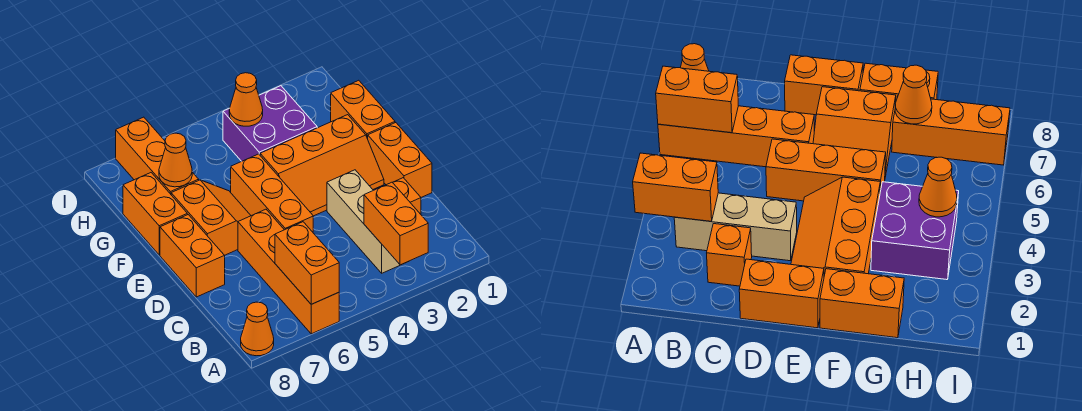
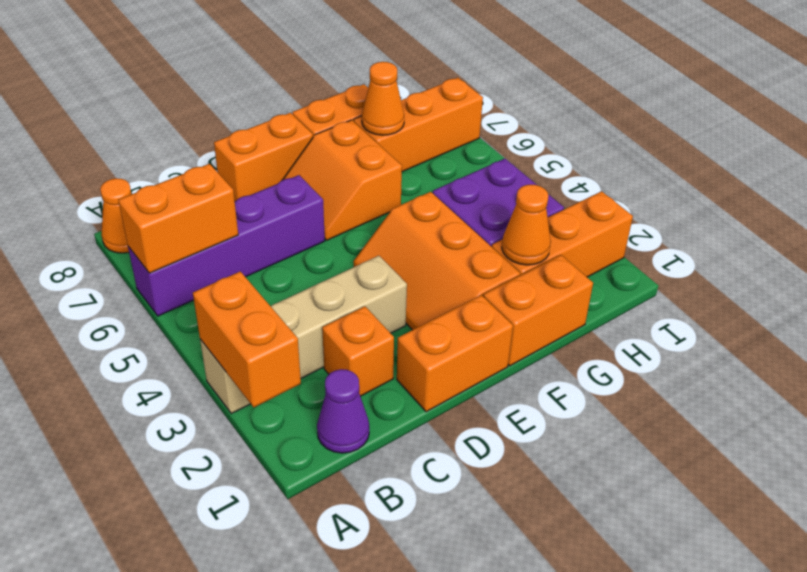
orange 1x2 brick [364,182,428,265] -> orange 1x2 brick turned to [193,271,301,407]
orange 1x4 brick [238,209,339,334] -> purple 1x4 brick [128,175,325,316]
none -> purple 1x1 cone [317,369,369,453]
tan 1x3 brick [327,170,409,273] -> tan 1x4 brick [200,256,407,413]
orange 1x3 brick [231,154,313,232] -> orange 1x3 brick moved to [492,191,633,277]
orange 2x2 slope [171,180,251,255] -> orange 2x2 slope turned to [283,120,402,240]
orange 1x1 cone [229,73,263,126] -> orange 1x1 cone moved to [502,185,551,265]

